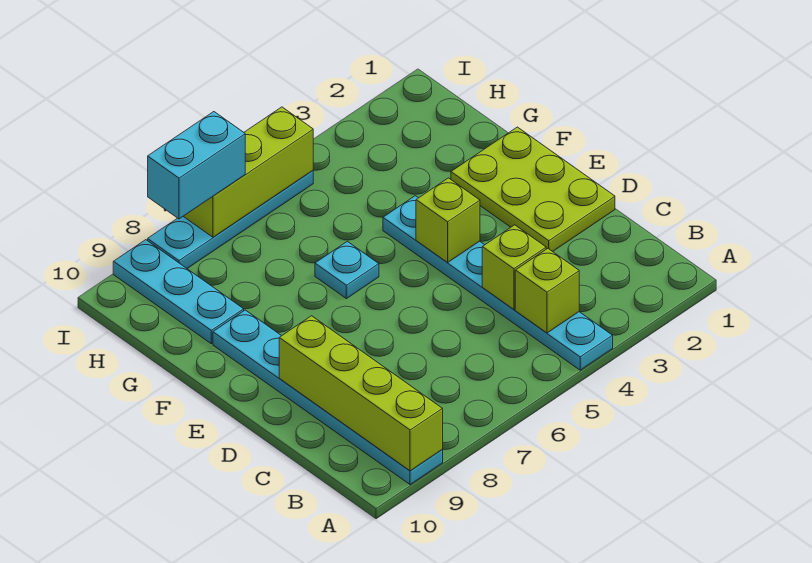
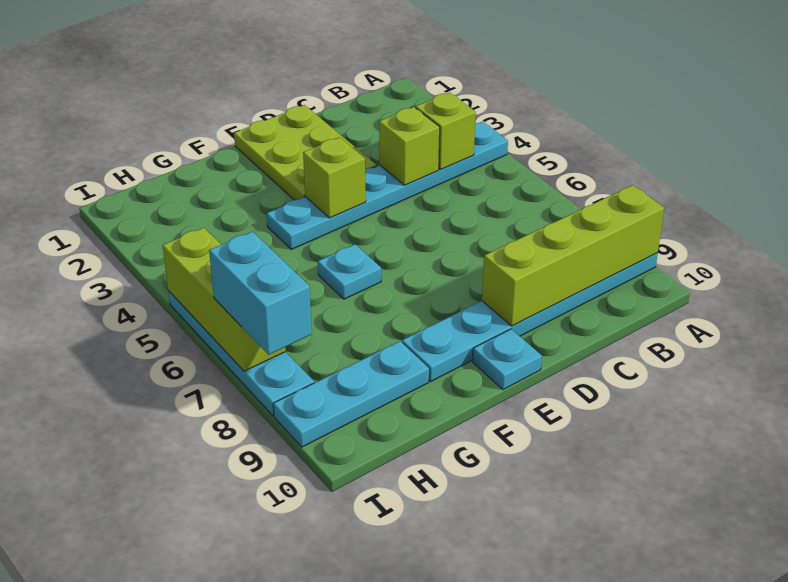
lime 2x3 plate [451,127,615,252] -> lime 2x3 plate turned to [234,105,377,200]
none -> cyan 1x1 plate [473,329,542,390]

